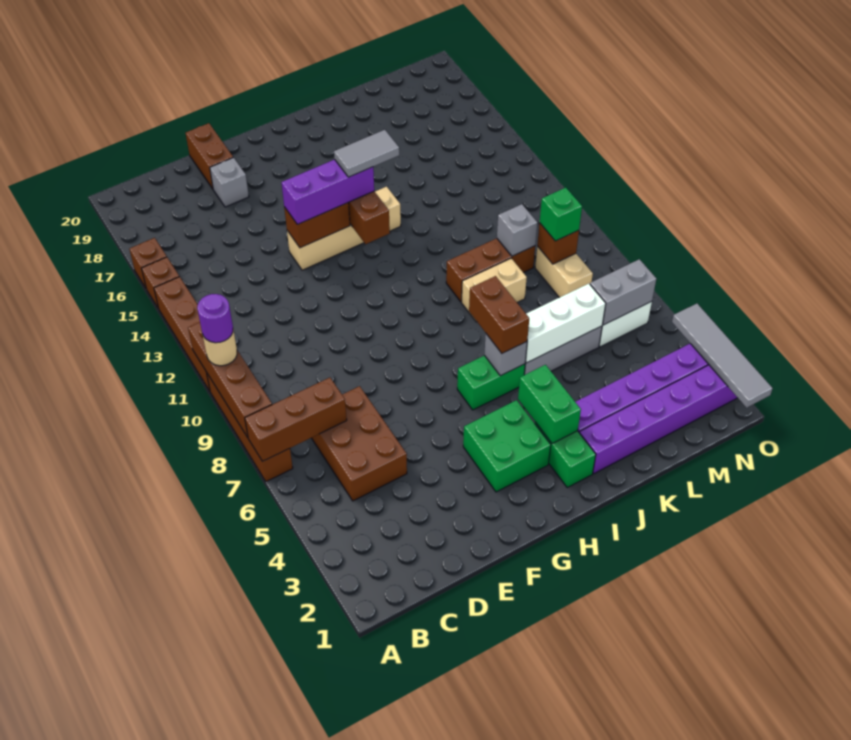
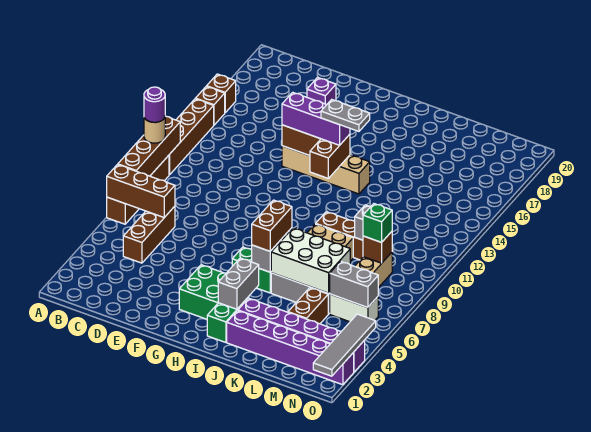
brown 2x3 brick [312,386,407,501] -> brown 1x3 brick [123,206,175,263]
grey 1x1 brick [210,158,249,207] -> purple 1x1 brick [307,78,336,105]
brown 1x2 brick [186,123,233,189] -> brown 1x2 brick moved to [288,288,328,324]
grey 1x2 tile [334,130,399,177] -> grey 1x2 plate [321,100,370,131]
green 1x2 brick [518,365,581,443] -> grey 1x2 brick [218,258,259,309]
white 1x3 brick [525,284,606,363] -> white 2x3 brick [271,228,350,293]

